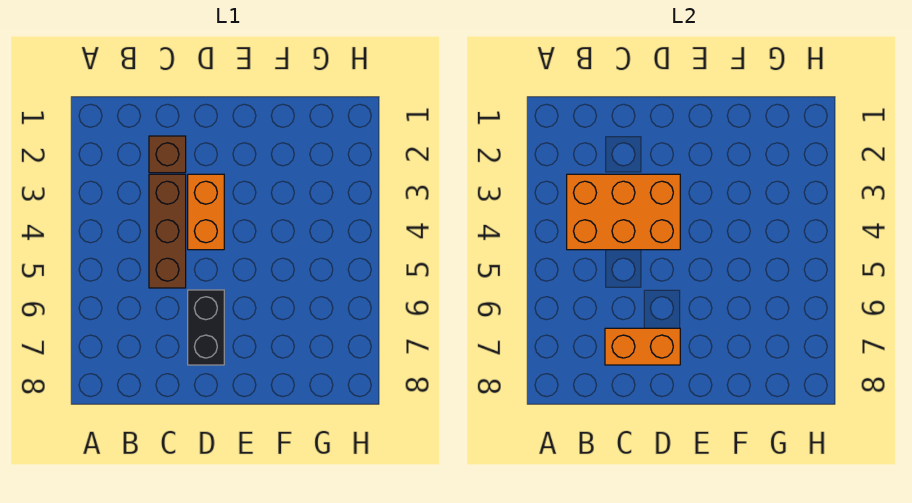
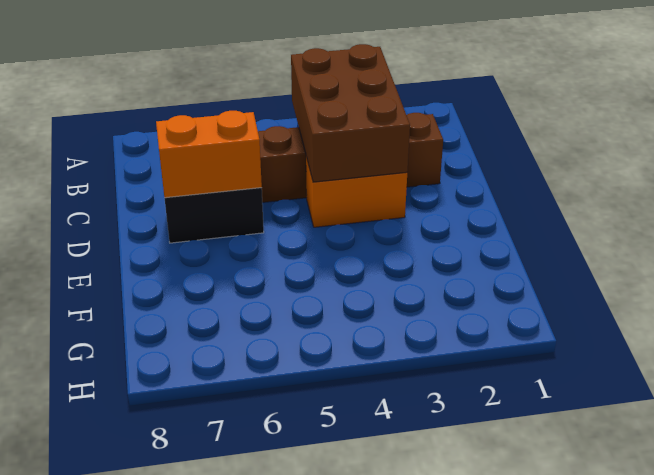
orange 2x3 brick [567,174,680,250] -> brown 2x3 brick [291,44,410,182]
orange 1x2 brick [605,328,680,365] -> orange 1x2 brick turned to [156,111,262,198]

